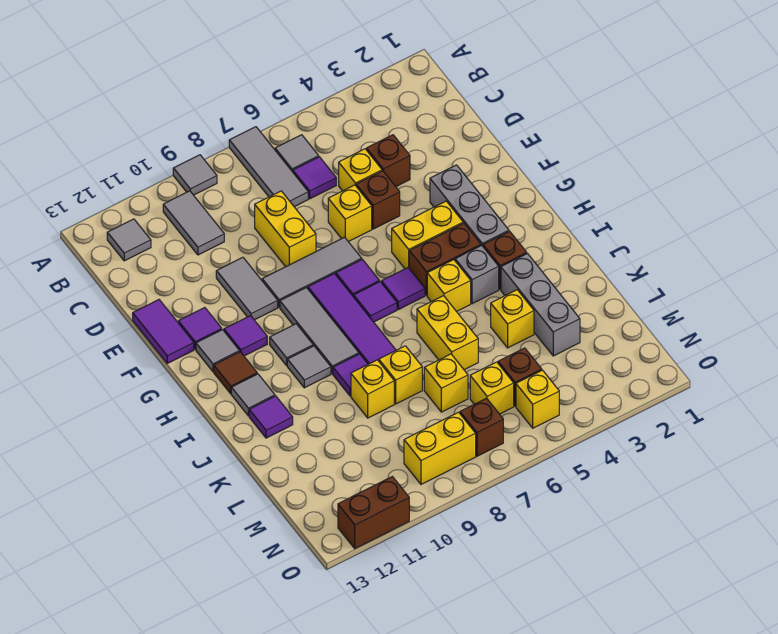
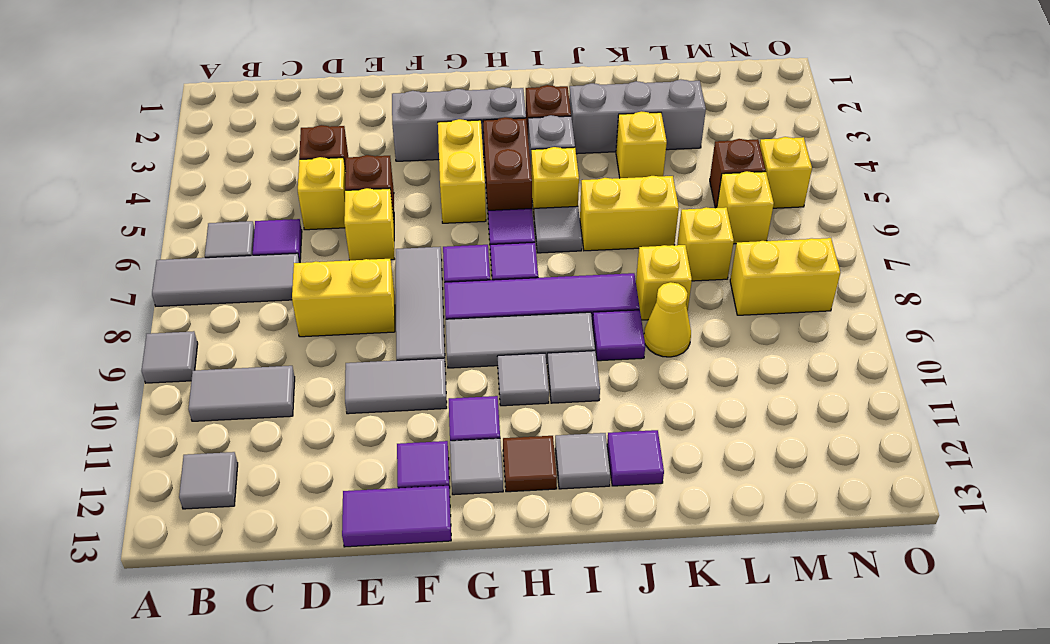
none -> grey 1x1 tile [534,206,582,253]
yellow 1x1 brick [351,360,394,418] -> yellow 1x1 cone [644,282,691,357]
brown 1x1 brick [460,398,503,456] -> none
yellow 1x2 brick [404,412,476,484] -> yellow 1x2 brick turned to [730,238,840,315]
brown 1x2 brick [338,477,409,549] -> none

